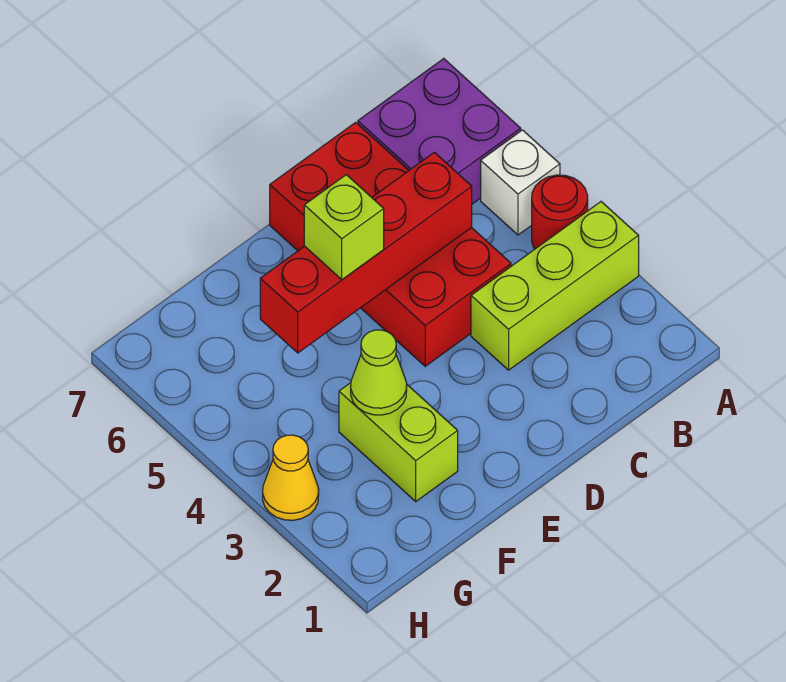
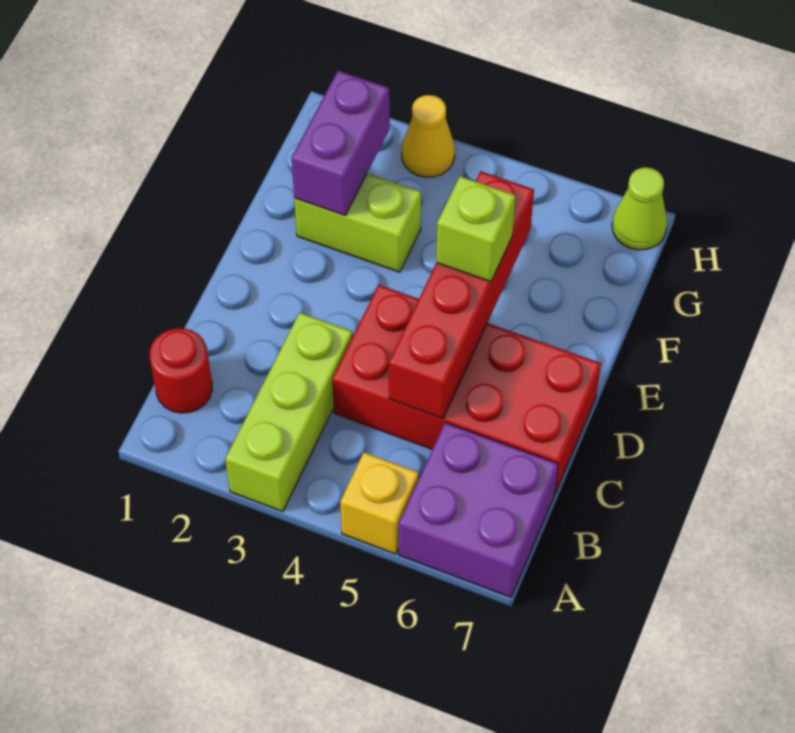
red 1x1 round brick [532,175,588,249] -> red 1x1 round brick moved to [150,328,212,413]
white 1x1 brick [481,130,560,235] -> yellow 1x1 brick [340,452,419,554]
none -> purple 1x2 brick [291,71,390,215]
lime 1x1 cone [351,330,407,415] -> lime 1x1 cone moved to [612,167,667,250]

